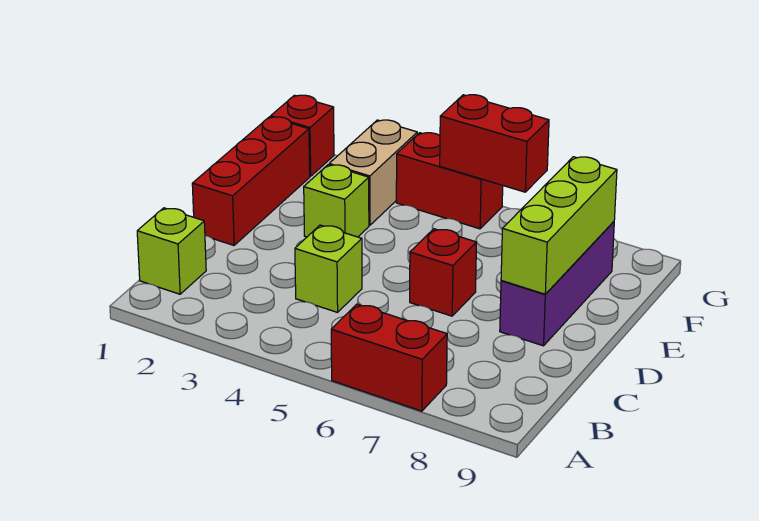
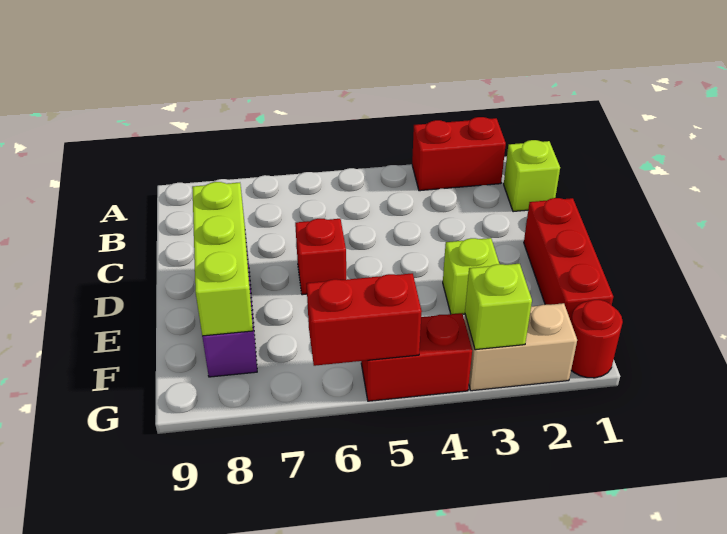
red 1x2 brick [331,304,447,411] -> red 1x2 brick moved to [412,117,506,191]
lime 1x1 brick [295,225,362,312] -> lime 1x1 brick moved to [465,264,532,350]
tan 1x2 brick [329,120,417,225] -> tan 1x2 brick turned to [464,303,577,391]
red 1x1 brick [271,95,334,176] -> red 1x1 round brick [571,300,623,378]

